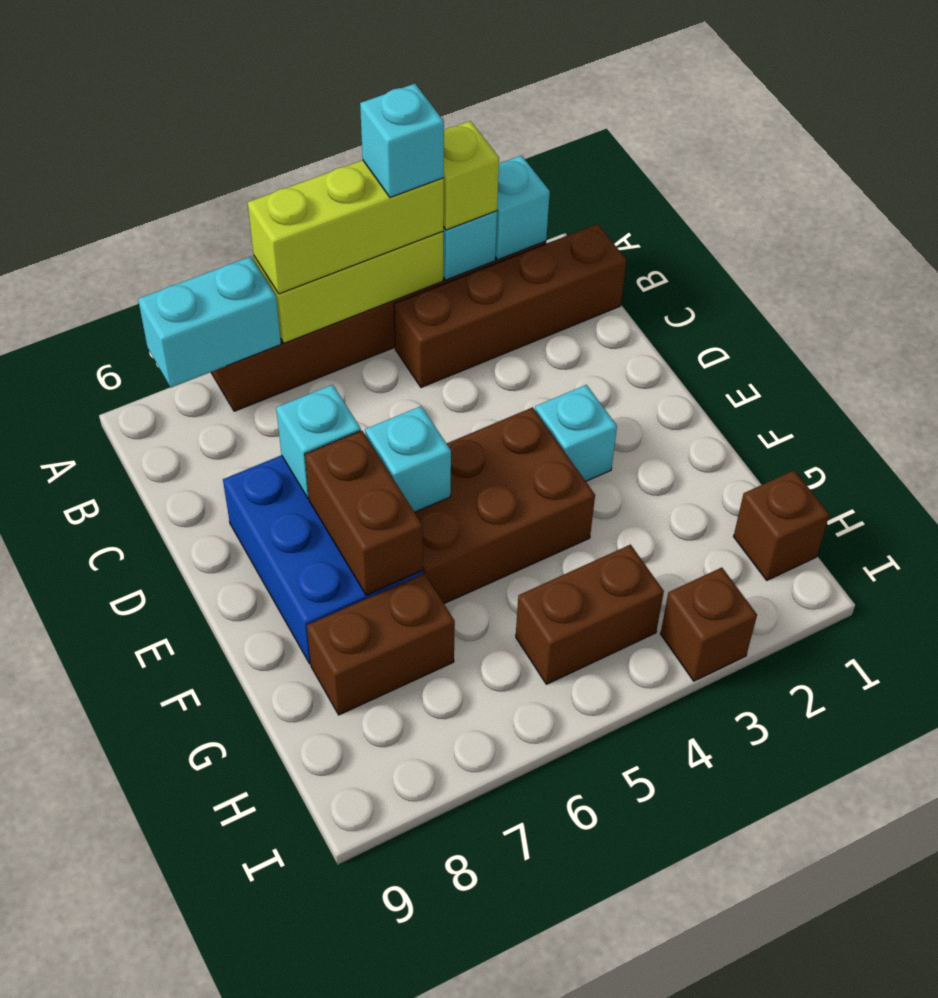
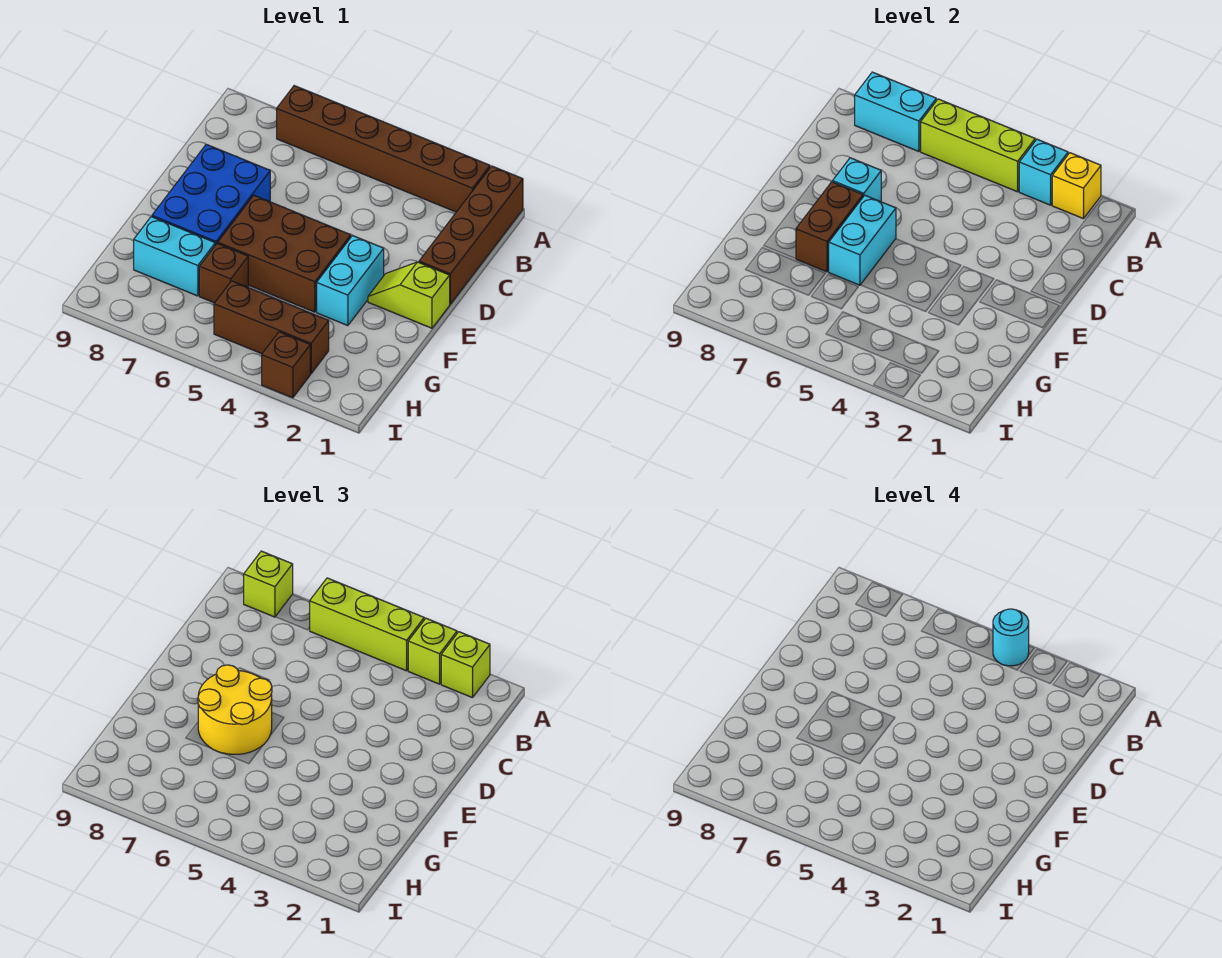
cyan 1x1 brick [495,155,550,260] -> yellow 1x1 brick [1052,153,1101,219]
none -> lime 1x1 brick [441,632,490,698]
cyan 1x1 brick [360,84,444,198] -> cyan 1x1 round brick [993,609,1029,666]
none -> lime 1x1 brick [244,551,293,617]
brown 1x4 brick [394,224,626,388] -> brown 1x4 brick turned to [419,166,523,304]
none -> lime 1x2 slope [368,262,450,328]
cyan 1x1 brick [535,385,617,481] -> cyan 1x2 brick [317,235,384,326]
cyan 1x1 brick [365,406,451,512] -> cyan 1x2 brick [829,195,896,285]
none -> yellow 2x2 round brick [198,665,272,755]
brown 1x2 brick [307,573,455,715] -> cyan 1x2 brick [134,217,215,296]
brown 1x1 brick [734,470,829,580] -> brown 1x1 brick moved to [199,243,248,303]
brown 1x2 brick [516,545,664,684] -> brown 1x3 brick [214,281,329,374]

